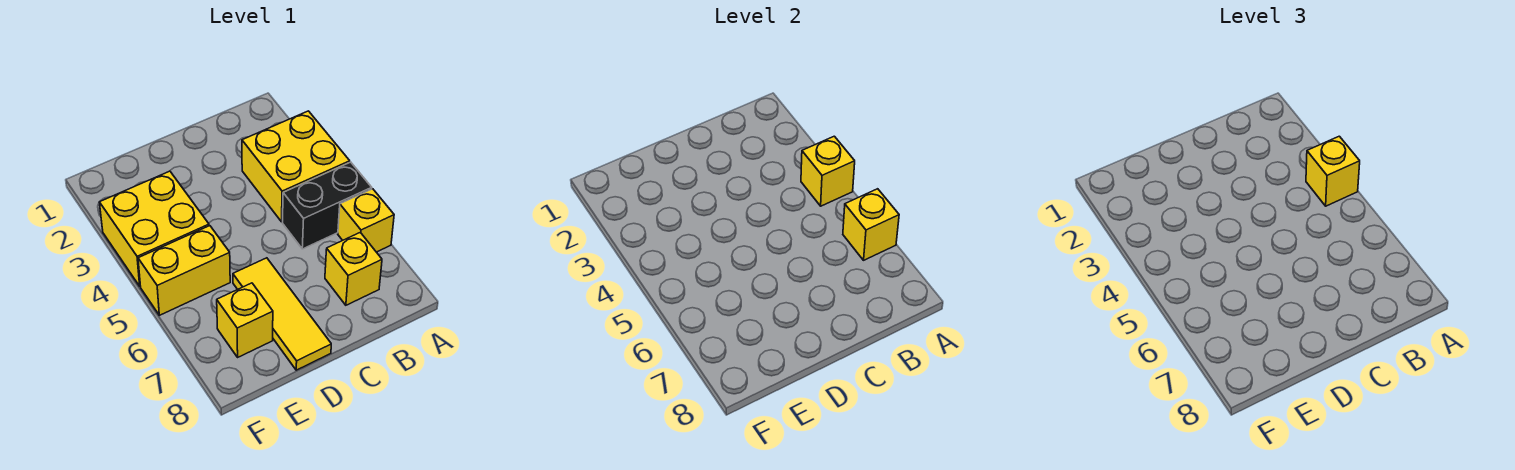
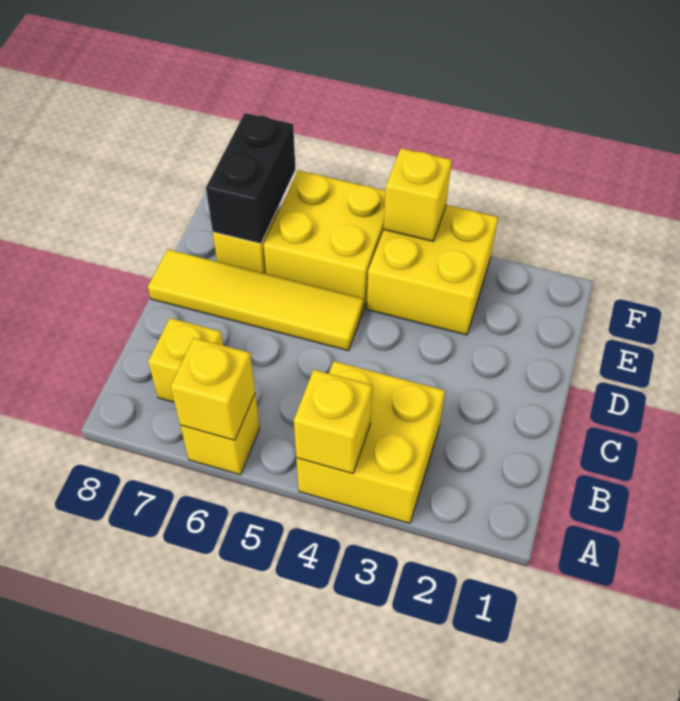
yellow 1x1 brick [1306,136,1360,206] -> yellow 1x1 brick moved to [384,148,452,241]
black 1x2 brick [283,162,372,249] -> black 1x2 brick moved to [206,113,295,244]
yellow 1x3 tile [233,258,331,370] -> yellow 1x4 tile [148,249,364,351]
yellow 1x2 brick [138,226,230,315] -> yellow 2x2 brick [264,170,386,308]

